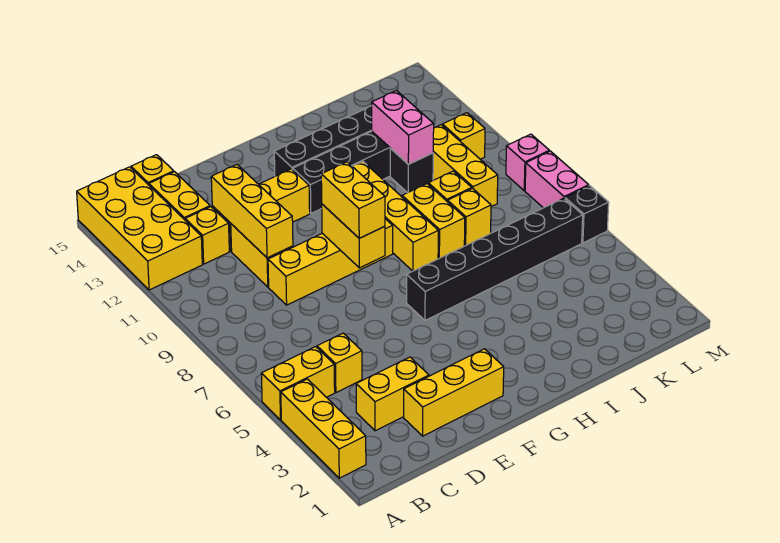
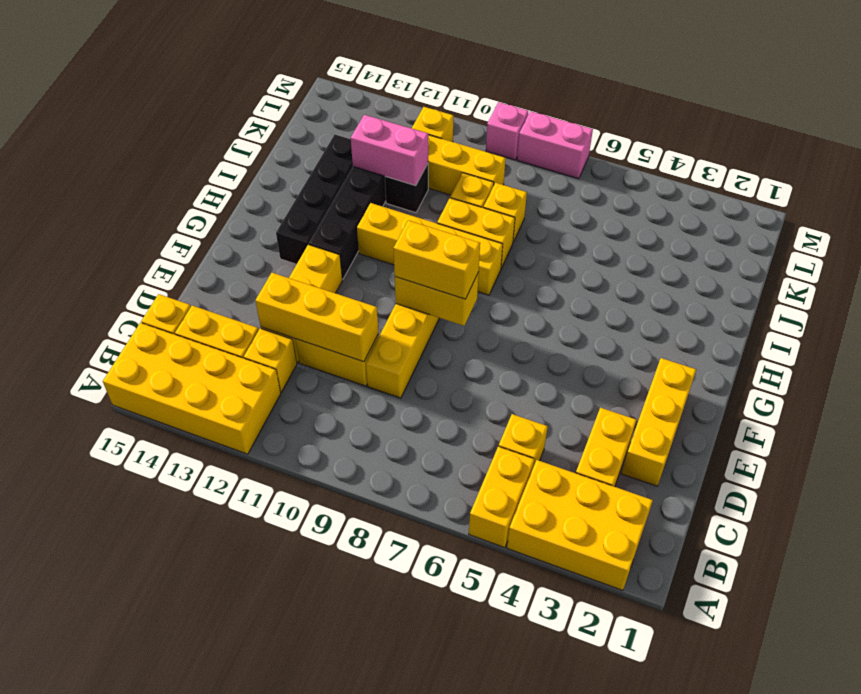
yellow 1x3 brick [281,379,366,478] -> yellow 2x3 brick [507,460,653,590]
black 1x6 brick [407,198,583,320] -> none
black 1x1 brick [565,186,609,243] -> none

